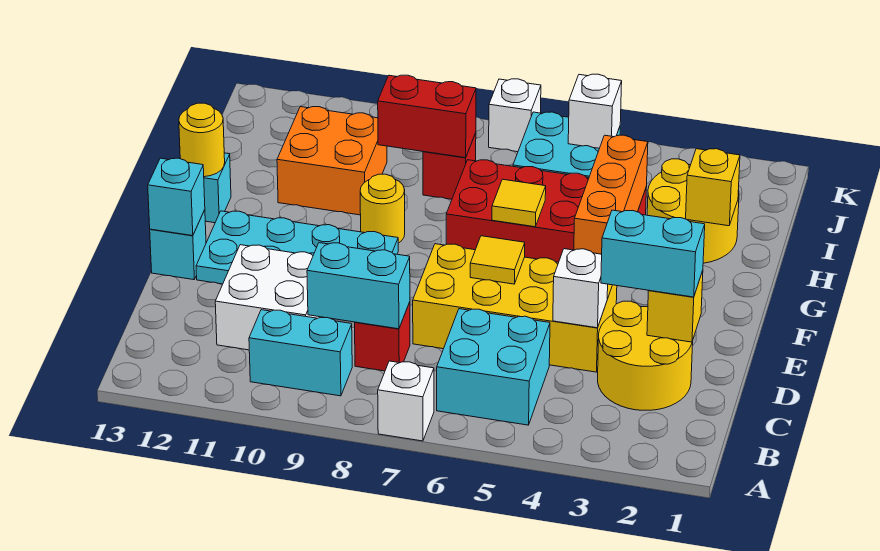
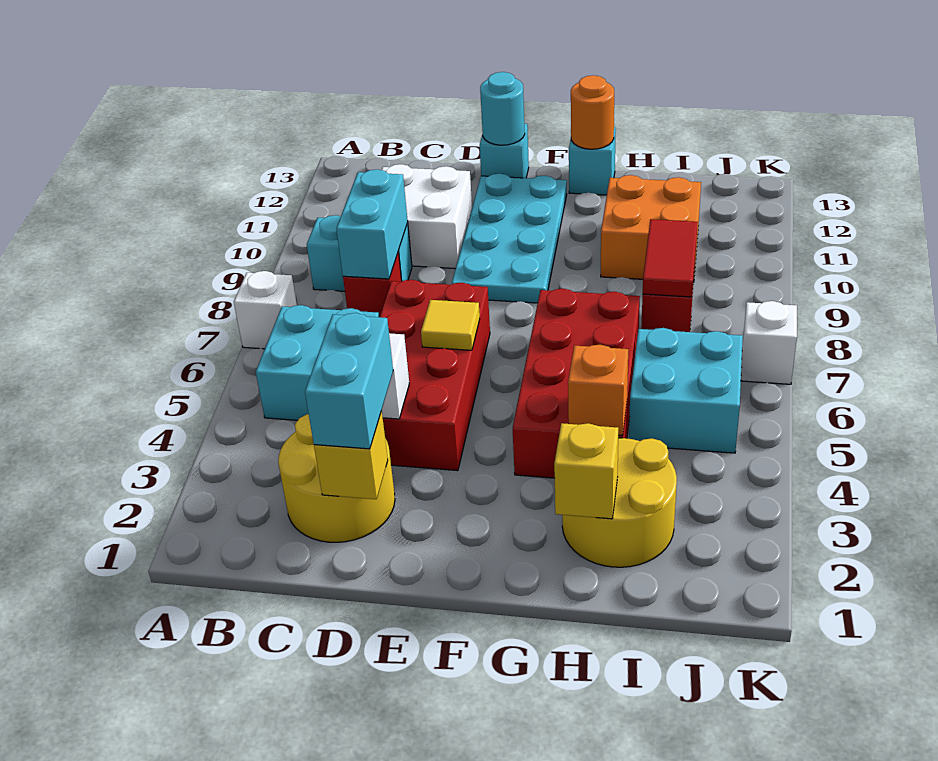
cyan 1x2 brick [249,310,352,396] -> cyan 1x2 brick turned to [307,215,412,291]
yellow 2x4 brick [413,244,617,372] -> red 2x4 brick [380,280,490,471]
cyan 1x1 brick [148,158,205,236] -> cyan 1x1 round brick [480,72,525,145]
orange 1x3 brick [574,135,648,254] -> orange 1x1 brick [568,345,628,436]
yellow 1x1 tile [492,179,546,227] -> none
yellow 1x1 round brick [360,174,405,243] -> none
yellow 1x1 round brick [179,103,225,177] -> orange 1x1 round brick [571,75,614,149]
red 1x2 brick [378,75,476,158] -> red 1x2 tile [643,219,698,297]
white 1x1 brick [568,74,622,148] -> none

